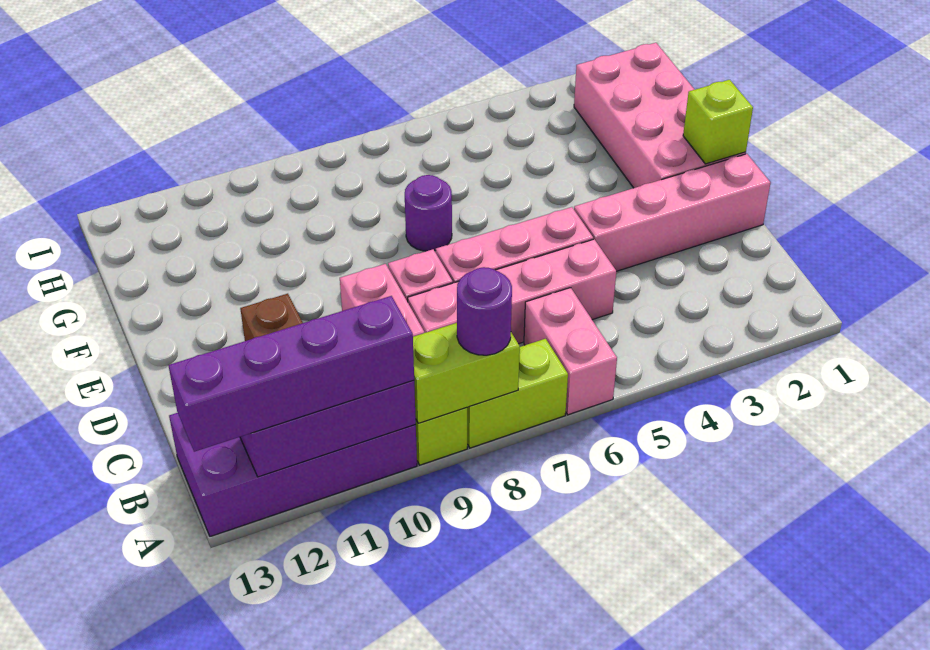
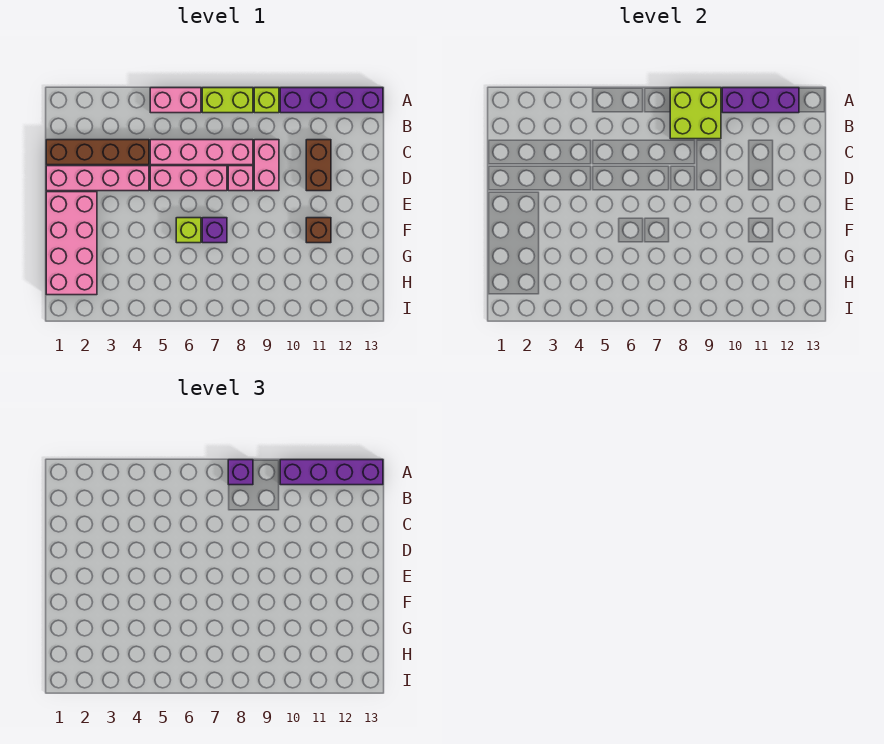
pink 1x2 brick [524,288,617,415] -> pink 1x2 brick turned to [150,88,201,113]
lime 1x2 brick [413,323,520,423] -> lime 2x2 brick [670,88,721,139]
purple 1x1 round brick [457,267,512,355] -> purple 1x1 brick [228,460,253,485]
purple 2x4 brick [169,413,417,537] -> purple 1x4 brick [280,88,383,113]
none -> brown 1x4 brick [46,140,149,165]
lime 1x1 brick [683,80,753,164] -> lime 1x1 brick moved to [176,218,201,243]
purple 1x1 round brick [405,175,452,251] -> purple 1x1 brick [202,218,227,243]
none -> brown 1x1 brick [306,218,331,243]

